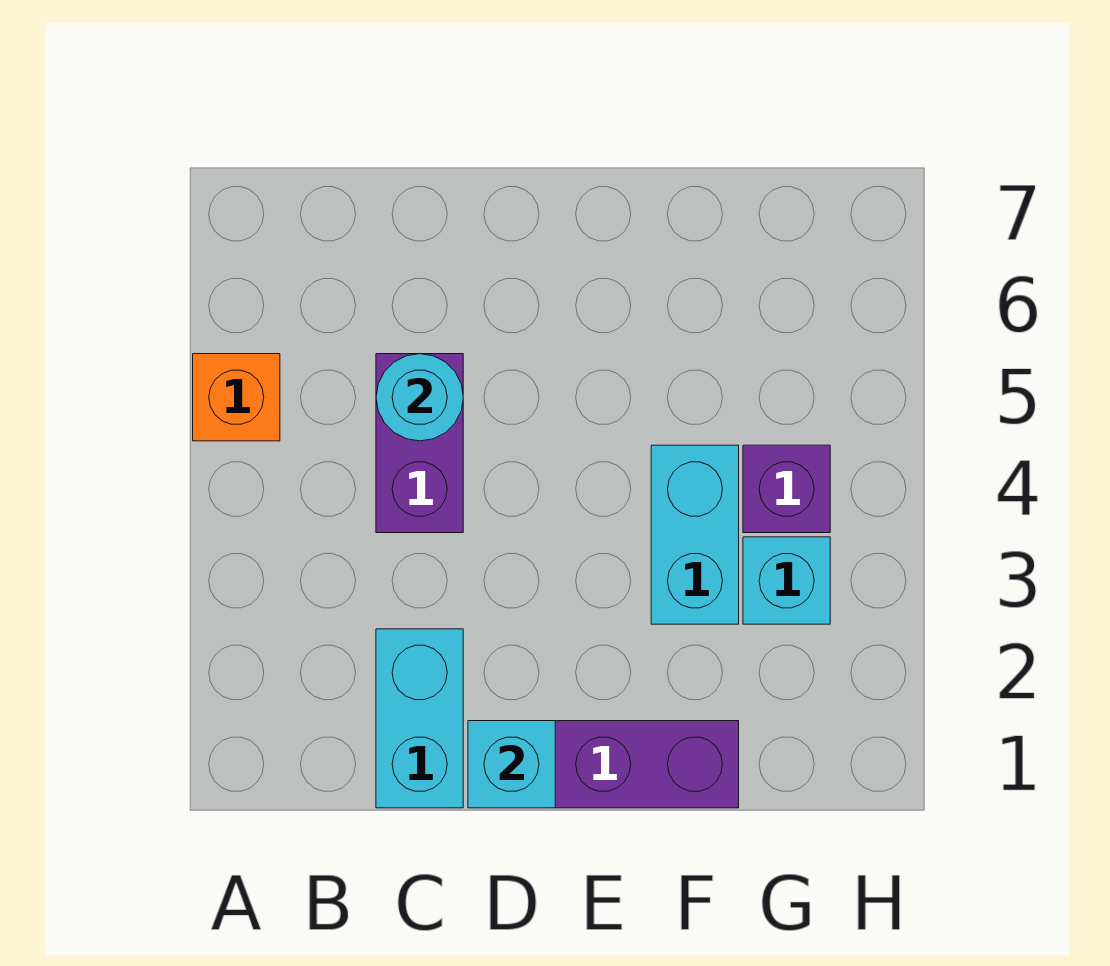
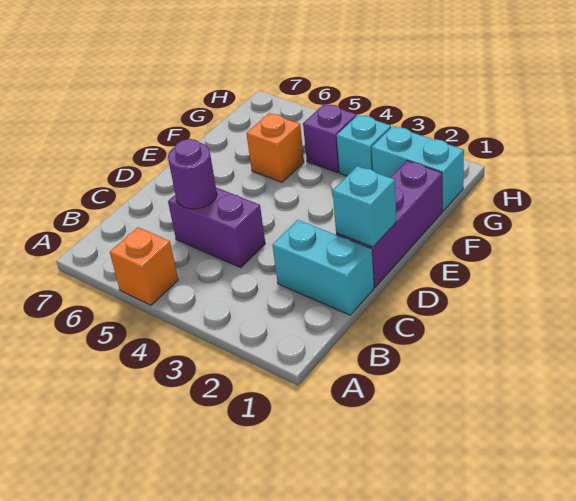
cyan 1x1 round brick [376,354,463,441] -> purple 1x1 round brick [168,139,217,209]
cyan 1x2 brick [651,445,739,624] -> cyan 1x2 brick moved to [372,126,464,211]
none -> orange 1x1 brick [246,113,304,182]

